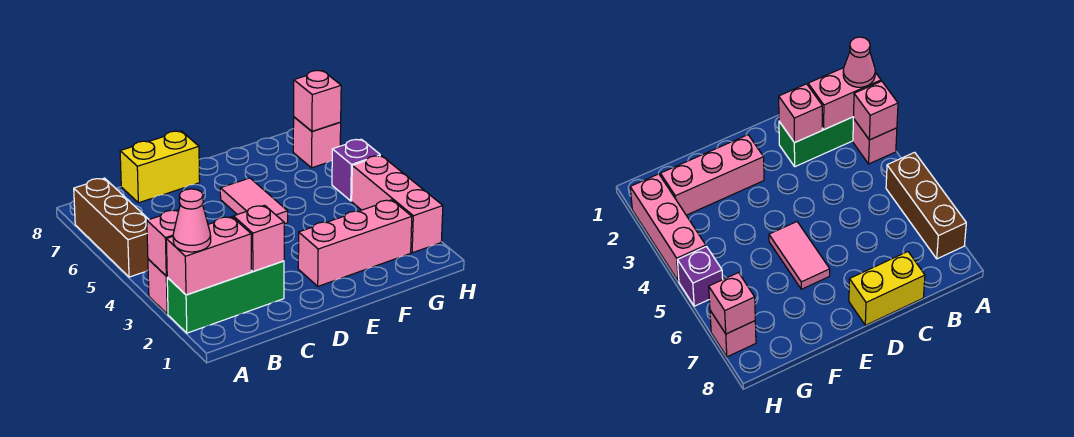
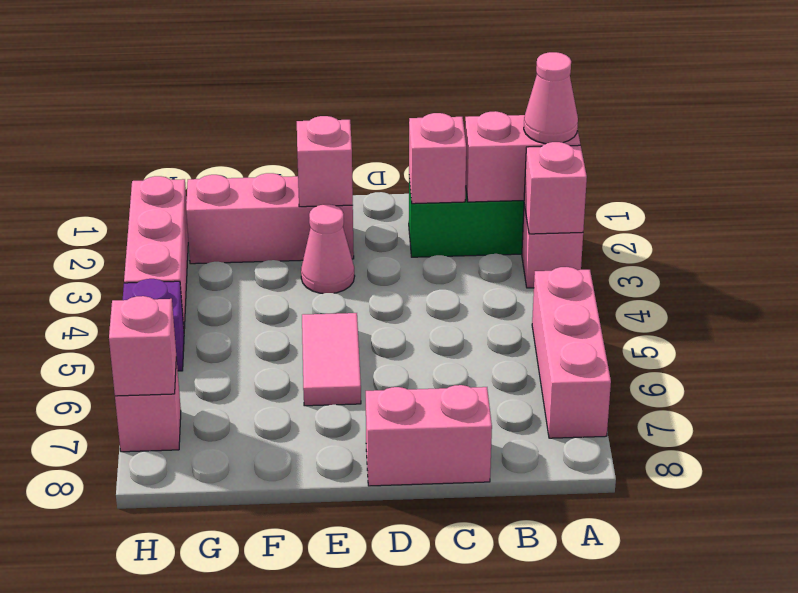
brown 1x3 brick [74,178,149,277] -> pink 1x3 brick [532,267,611,438]
yellow 1x2 brick [120,131,200,203] -> pink 1x2 brick [366,385,492,486]
none -> pink 1x1 brick [297,116,353,207]
none -> pink 1x1 cone [301,204,355,294]

